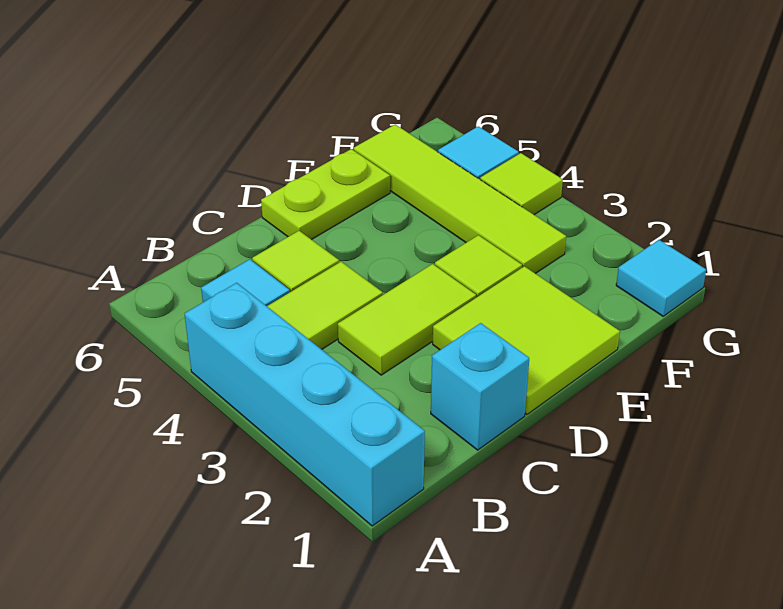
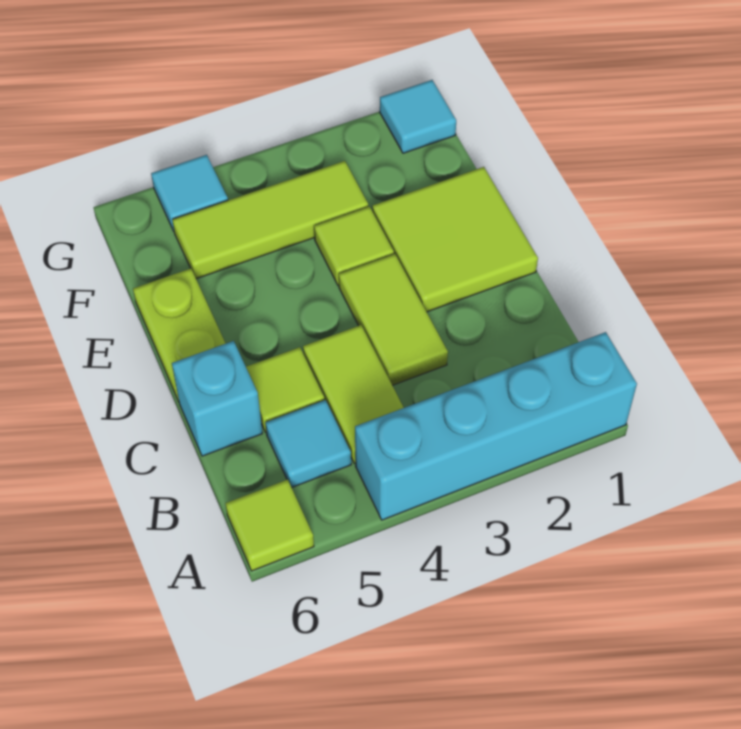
cyan 1x1 brick [431,323,529,450] -> cyan 1x1 brick moved to [172,341,262,456]
lime 1x4 tile [354,124,566,273] -> lime 1x3 tile [172,161,368,279]
lime 1x1 tile [480,153,563,215] -> lime 1x1 tile moved to [225,480,314,571]

